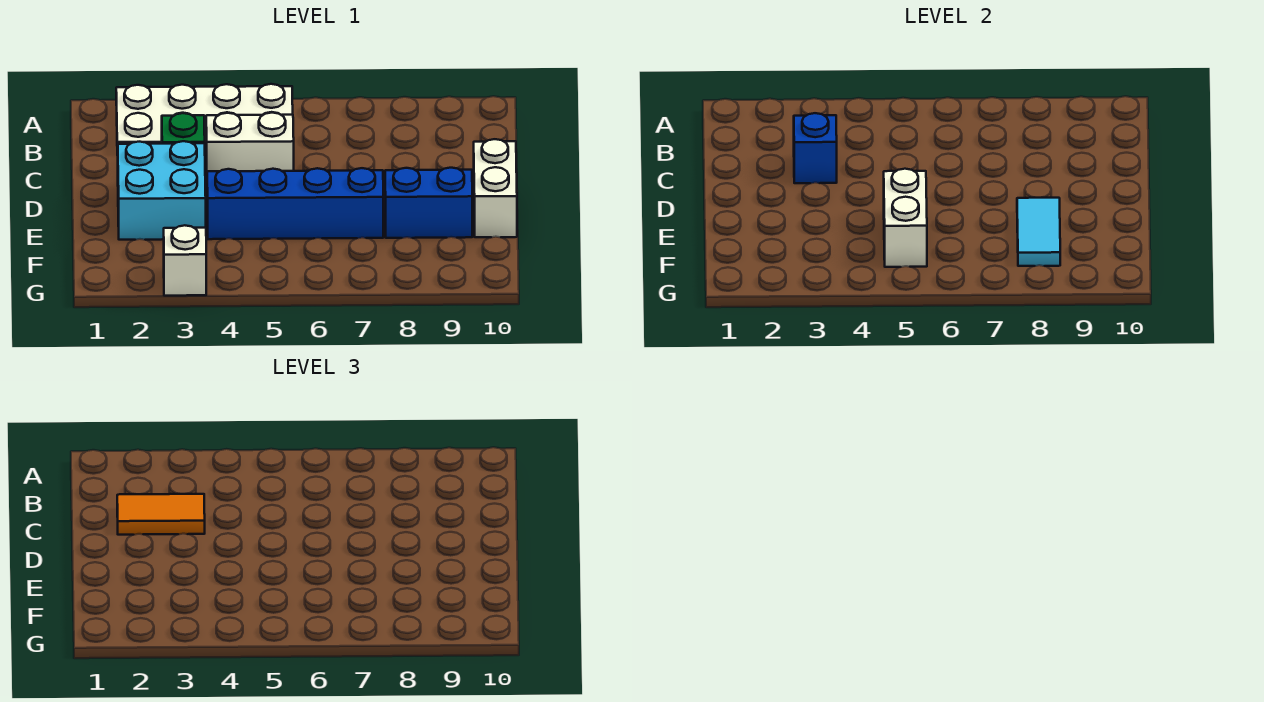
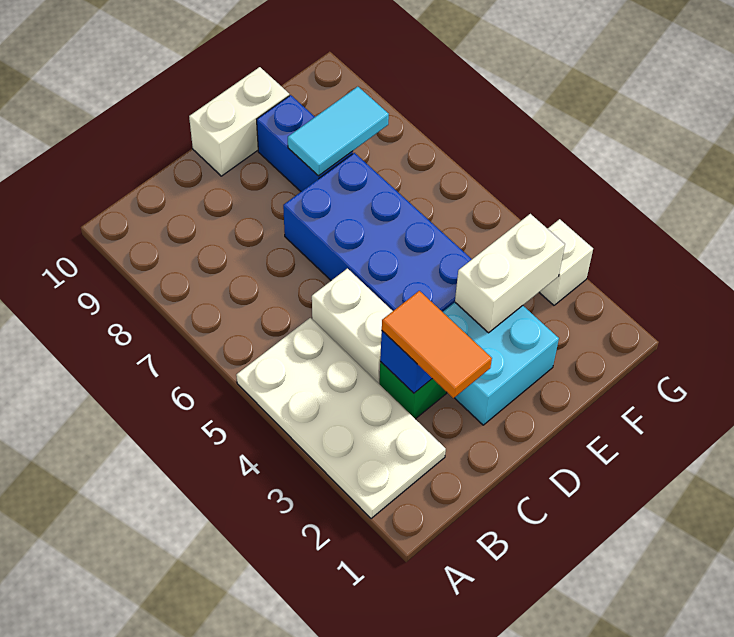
blue 1x4 brick [207,168,383,239] -> blue 2x4 brick [283,153,472,312]
white 1x2 brick [884,169,927,267] -> white 1x2 brick moved to [455,214,565,333]

